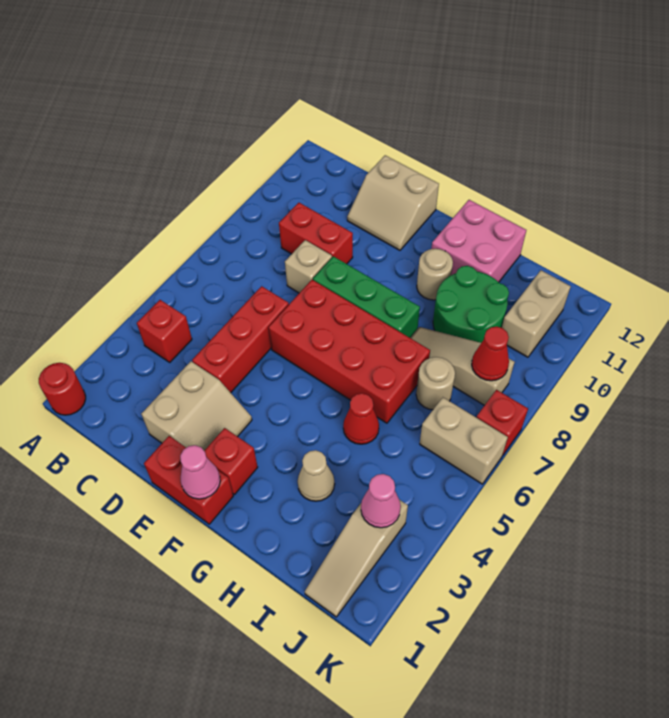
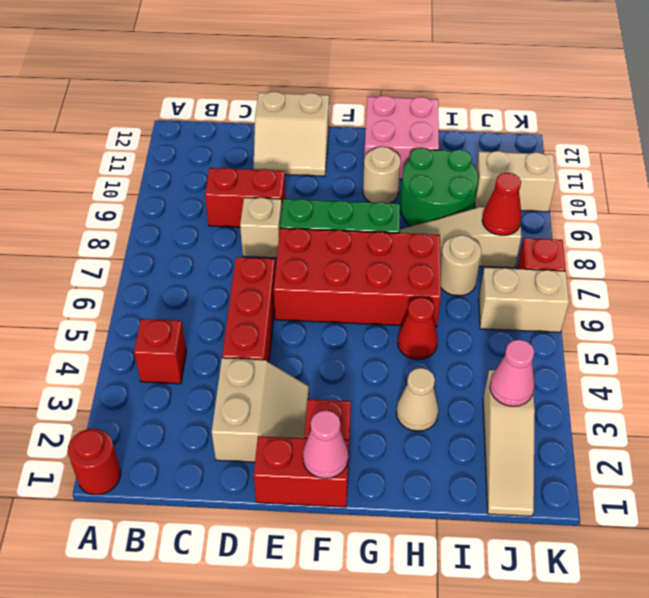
tan 1x2 brick [502,270,571,357] -> tan 1x2 brick turned to [475,151,556,212]

